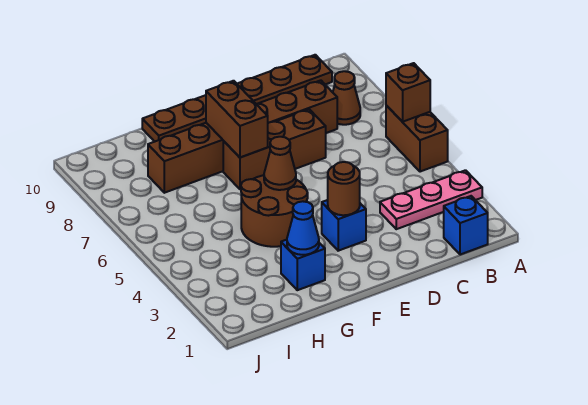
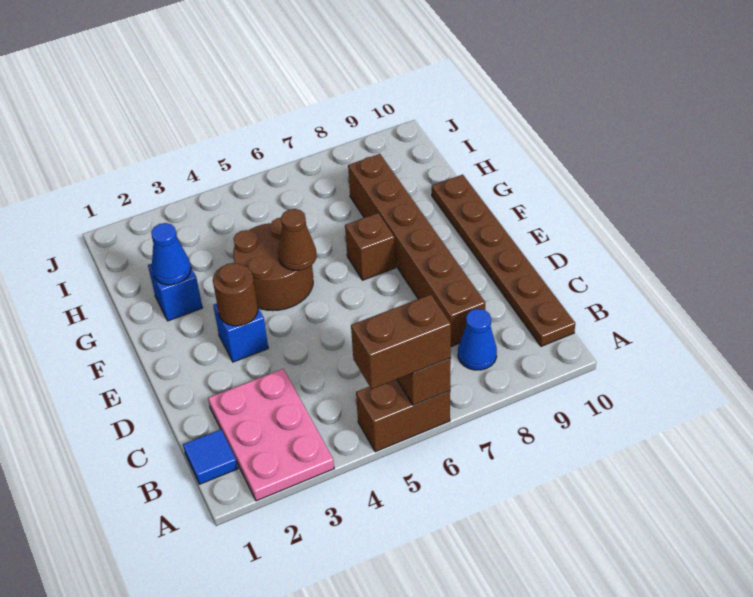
pink 1x3 plate [380,170,482,229] -> pink 2x3 plate [208,369,334,501]
blue 1x1 brick [444,196,488,255] -> blue 1x1 tile [183,429,238,484]
brown 1x1 cone [333,71,360,125] -> blue 1x1 cone [458,309,497,370]
brown 1x3 brick [223,109,326,189] -> brown 1x1 brick [345,213,396,280]
brown 1x2 brick [206,81,268,157] -> brown 1x2 brick moved to [351,294,451,389]

